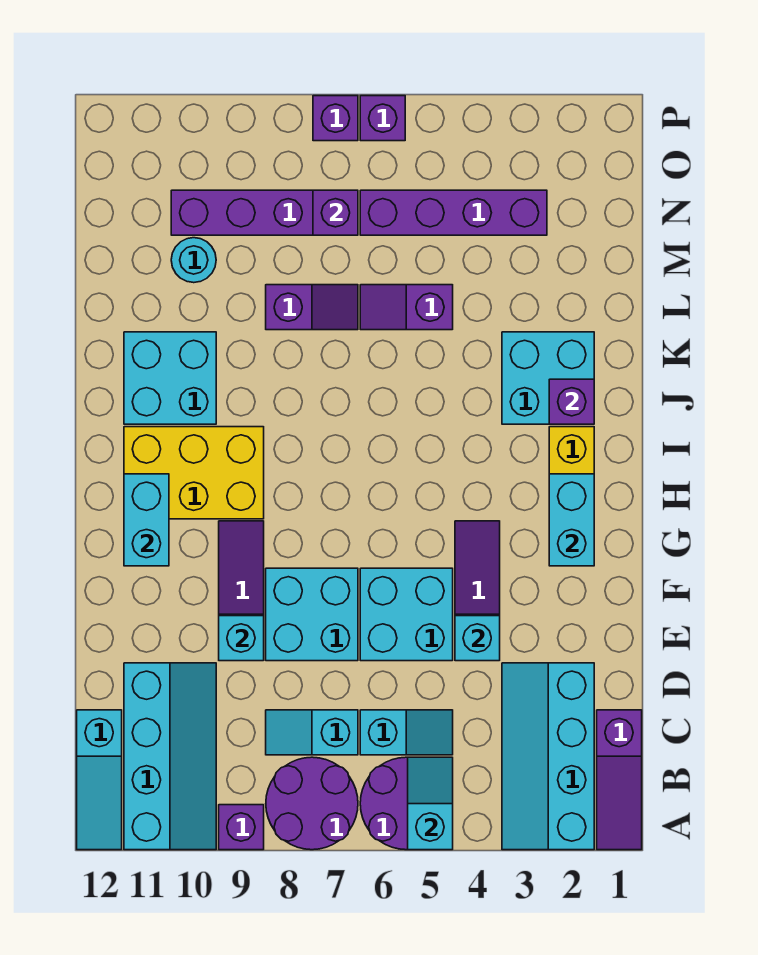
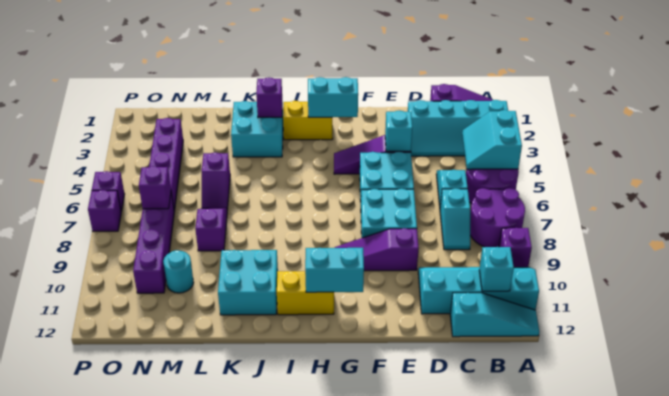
cyan 1x2 slope [408,757,453,850] -> cyan 2x2 slope [462,110,522,169]
cyan 1x1 brick [219,616,264,661] -> cyan 1x1 brick moved to [479,247,514,291]
yellow 2x3 brick [124,427,264,519] -> yellow 1x2 brick [277,271,334,315]

